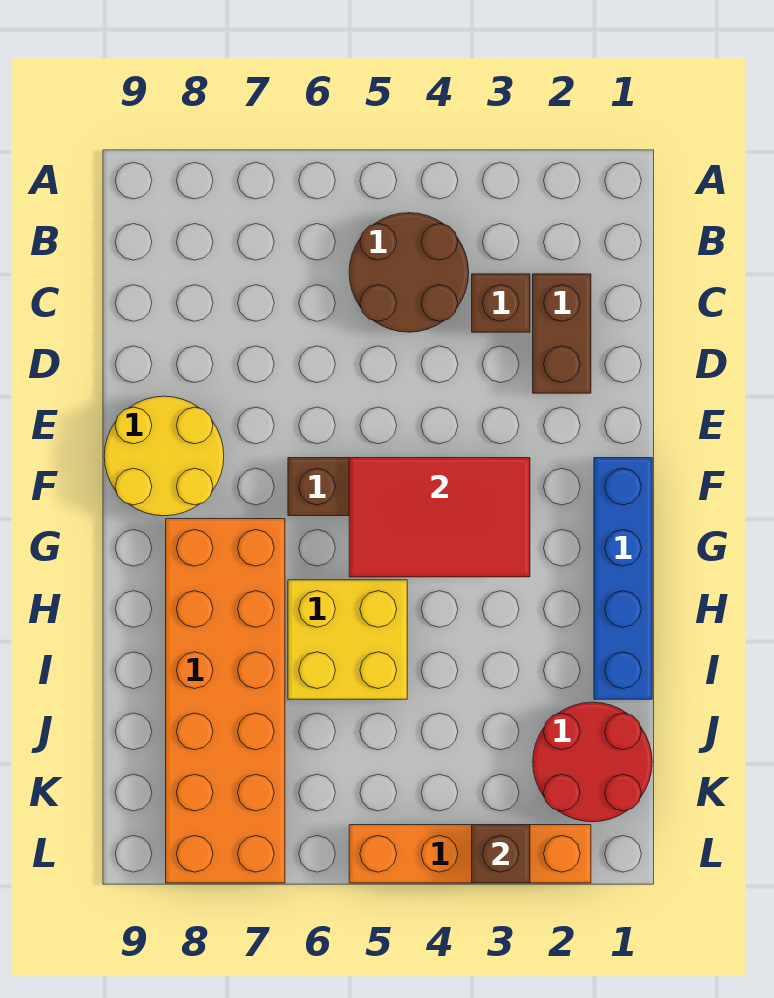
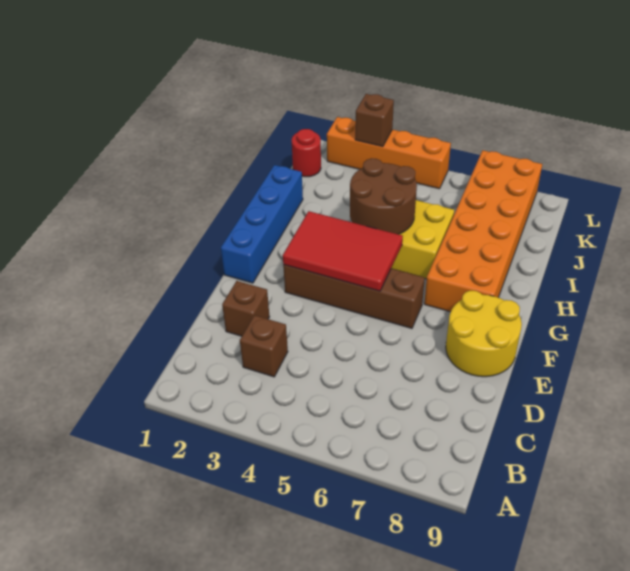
brown 2x2 round brick [349,213,469,332] -> brown 2x2 round brick moved to [350,158,417,234]
brown 1x2 brick [533,274,591,393] -> brown 1x1 brick [222,281,270,336]
red 2x2 round brick [533,702,652,822] -> red 1x1 round brick [292,129,321,177]

